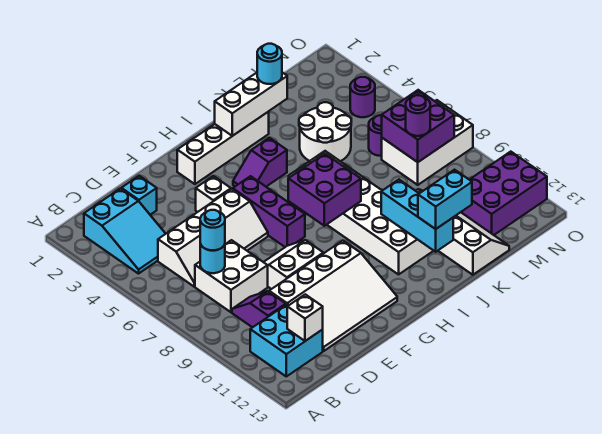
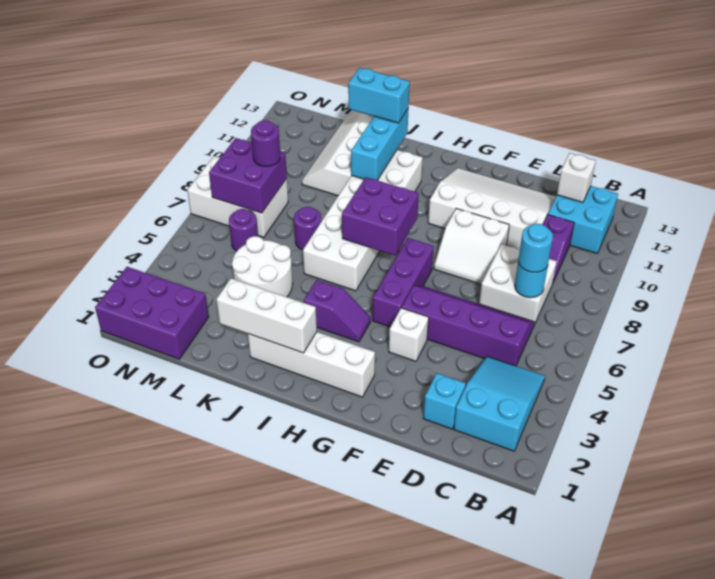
white 2x4 slope [158,189,268,287] -> purple 2x4 slope [402,286,535,366]
cyan 1x1 round brick [257,44,282,84] -> none
purple 2x3 brick [461,152,547,235] -> purple 2x3 brick moved to [95,267,209,359]
purple 1x1 round brick [350,77,375,117] -> purple 1x1 round brick moved to [294,207,321,250]

